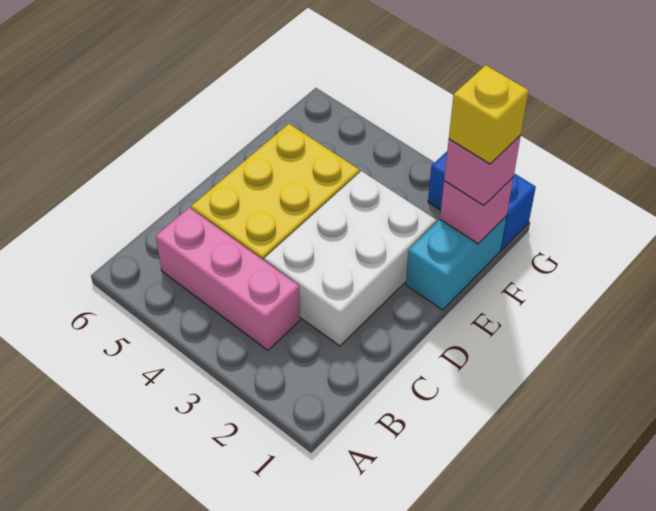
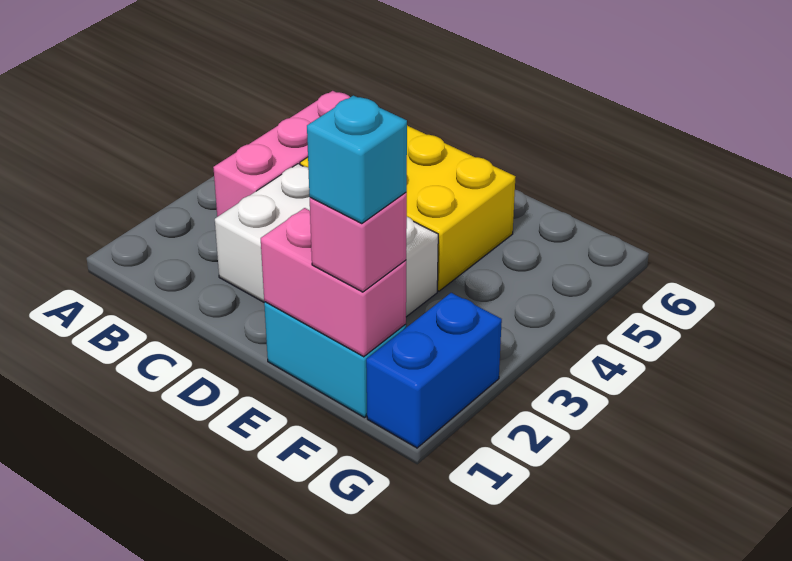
pink 1x1 brick [440,178,513,244] -> pink 1x2 brick [261,208,406,357]
yellow 1x1 brick [449,65,529,164] -> cyan 1x1 brick [307,96,407,224]

